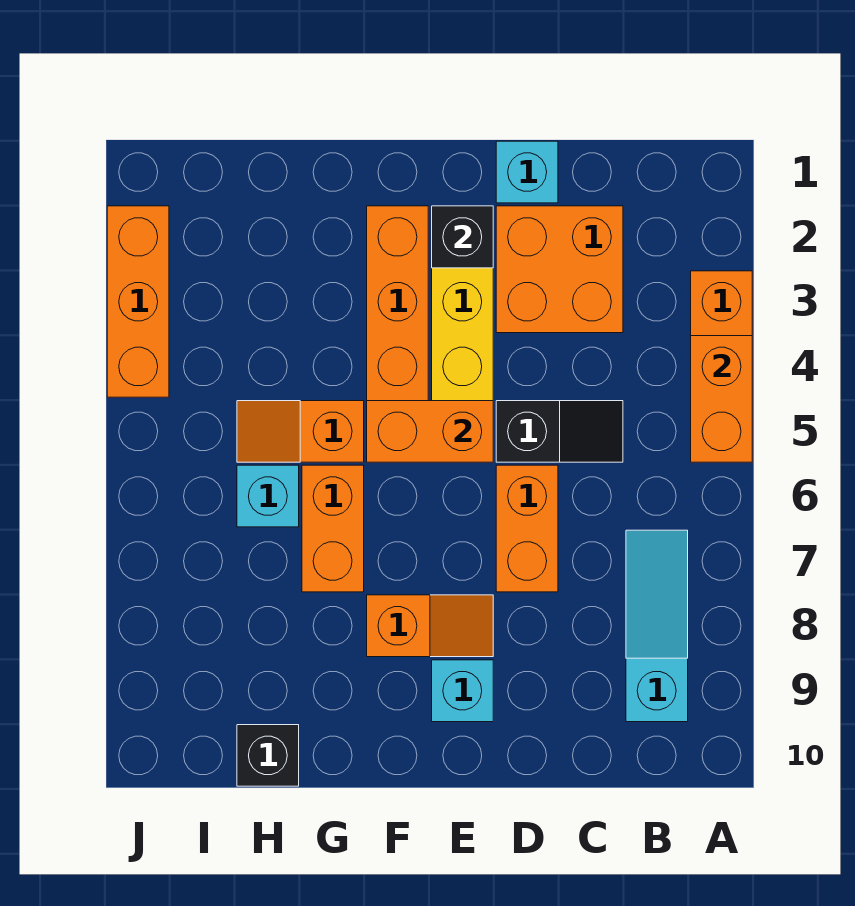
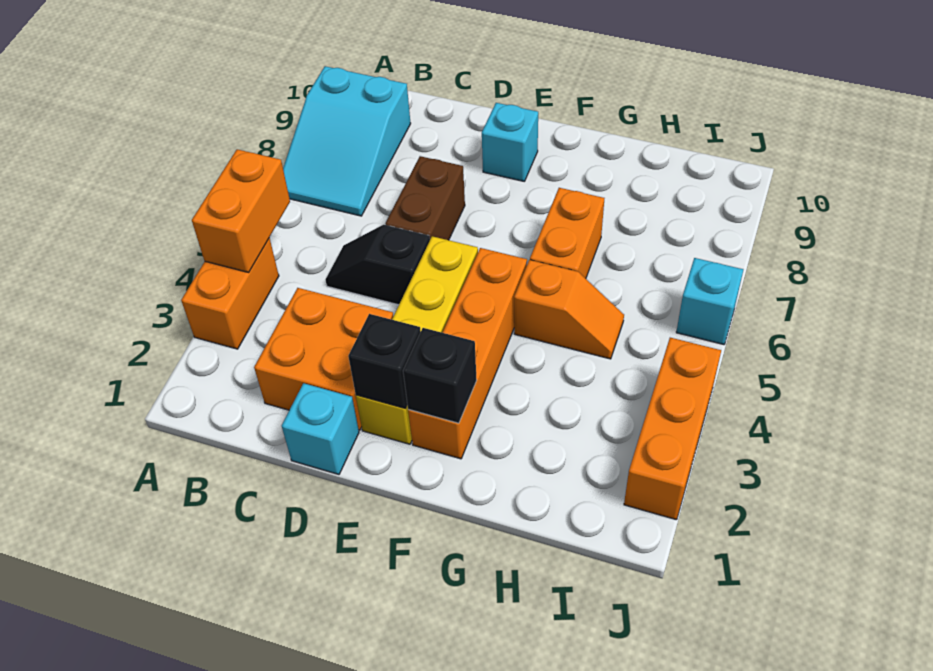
cyan 1x3 slope [626,530,688,722] -> cyan 2x3 slope [283,66,411,216]
orange 1x2 brick [496,465,558,592] -> brown 1x2 brick [385,156,465,240]
orange 1x2 brick [367,401,493,462] -> none
orange 1x2 slope [367,595,493,657] -> none
cyan 1x1 brick [237,465,299,527] -> cyan 1x1 brick moved to [676,258,743,345]
black 1x1 brick [237,725,299,786] -> black 1x1 brick moved to [403,328,477,423]

